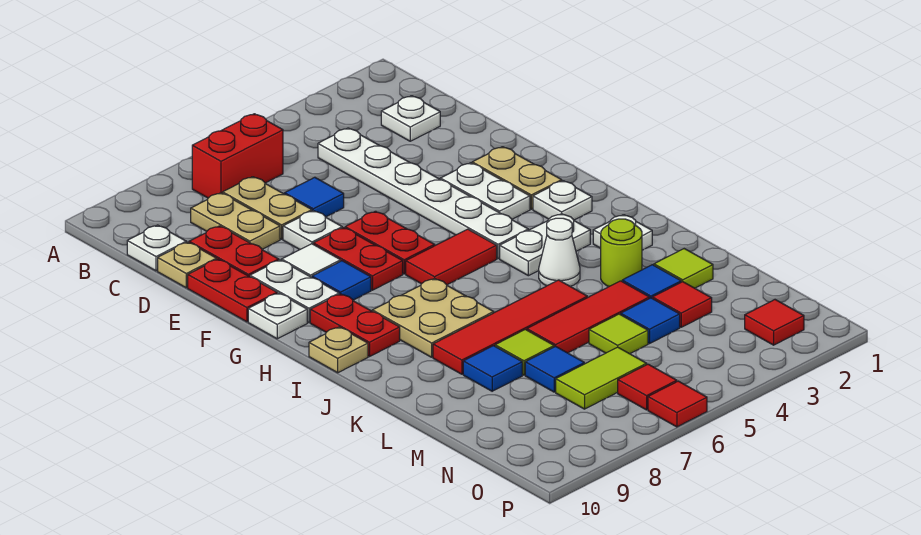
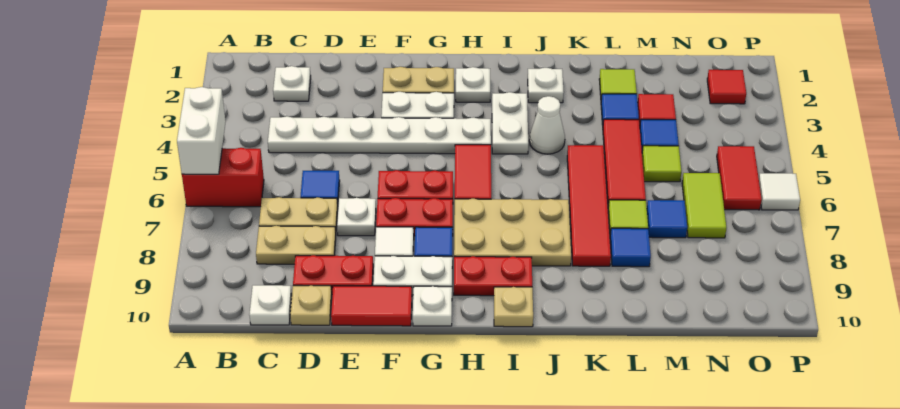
none -> white 1x2 brick [177,87,226,174]
red 1x2 brick [192,114,283,198] -> red 1x2 brick turned to [182,148,264,207]
red 1x2 plate [188,259,277,322] -> red 1x2 tile [331,286,412,326]
tan 2x2 plate [372,278,494,357] -> tan 2x3 plate [454,199,571,266]
lime 1x1 round brick [601,219,642,286] -> none
red 1x1 tile [618,364,677,410] -> red 1x2 tile [717,146,762,210]
red 1x1 tile [648,381,707,427] -> white 1x1 tile [759,173,800,210]

